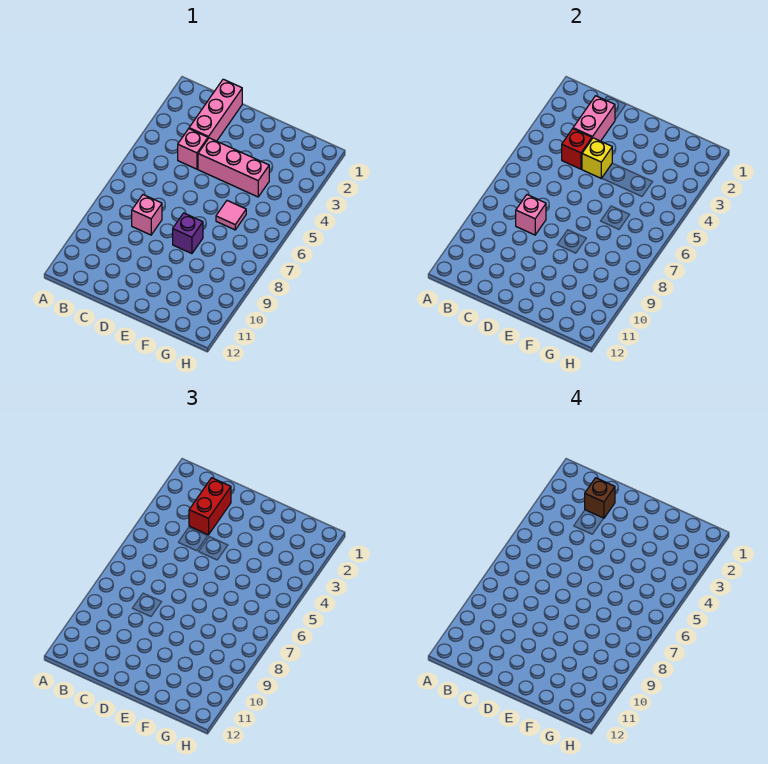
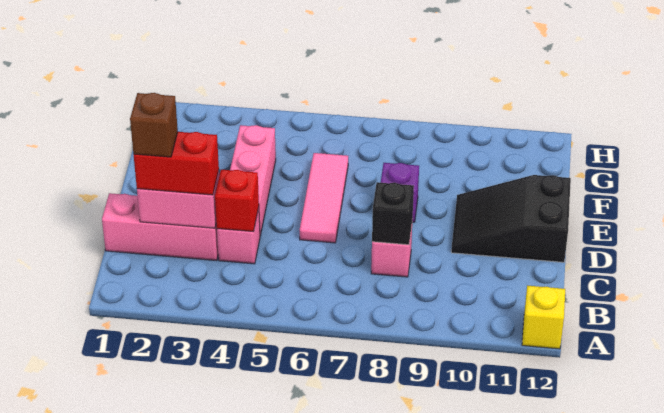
pink 1x1 brick [516,195,546,235] -> black 1x1 brick [372,182,414,245]
yellow 1x1 brick [582,138,612,178] -> yellow 1x1 brick moved to [522,286,565,349]
none -> black 2x3 slope [451,175,571,262]
pink 1x1 tile [216,201,246,230] -> pink 1x3 tile [300,153,348,243]

